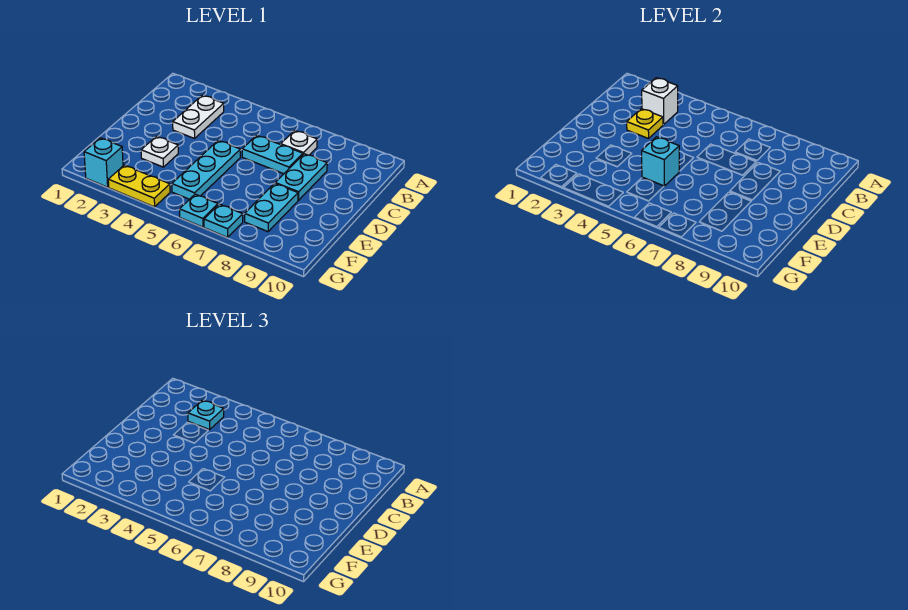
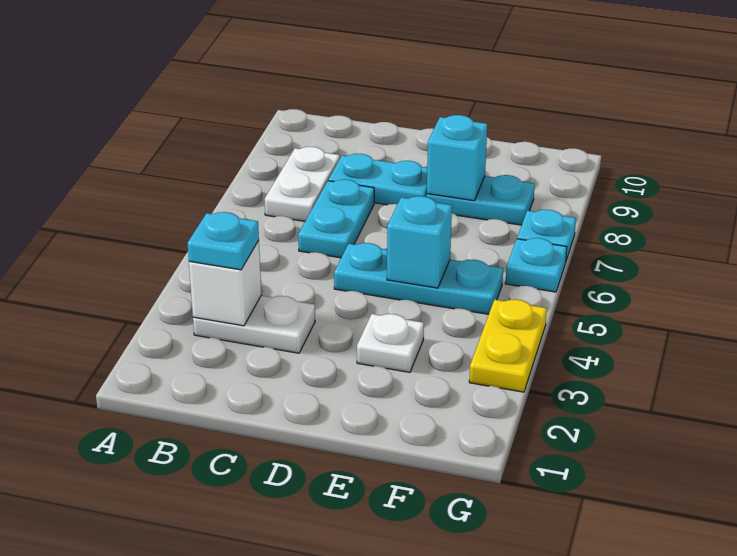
white 1x1 plate [281,130,317,155] -> white 1x2 plate [265,147,340,221]
yellow 1x1 plate [627,109,663,138] -> none
cyan 1x1 brick [84,138,123,187] -> cyan 1x1 brick moved to [427,115,487,201]

